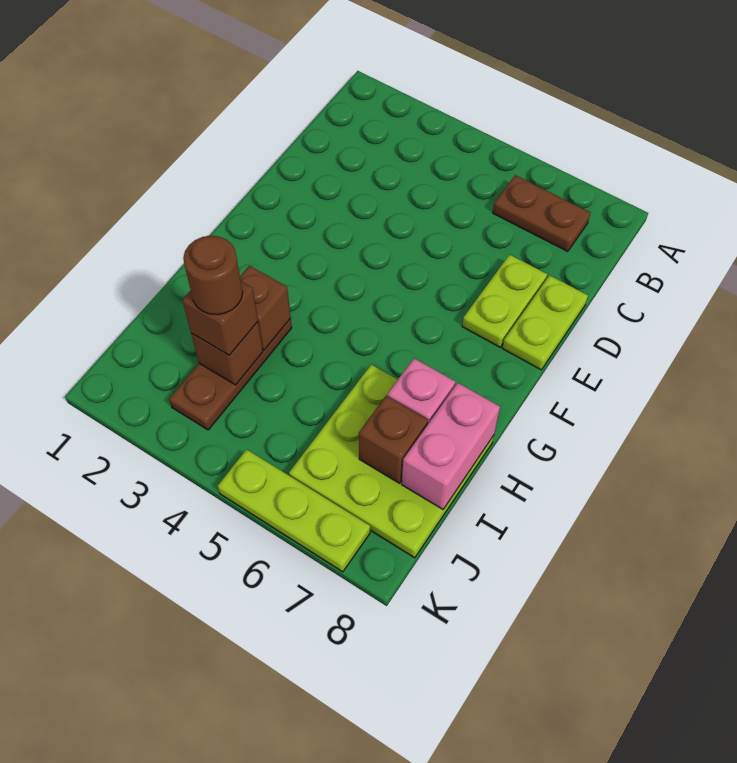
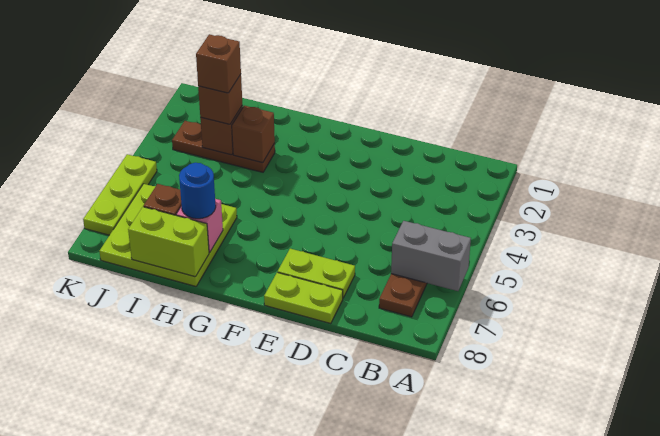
none -> grey 1x2 brick [391,221,471,291]
none -> blue 1x1 round brick [179,163,216,219]
pink 1x2 brick [402,383,500,509] -> lime 1x2 brick [128,207,209,277]
brown 1x1 round brick [183,236,243,315] -> brown 1x1 brick [196,34,241,93]

